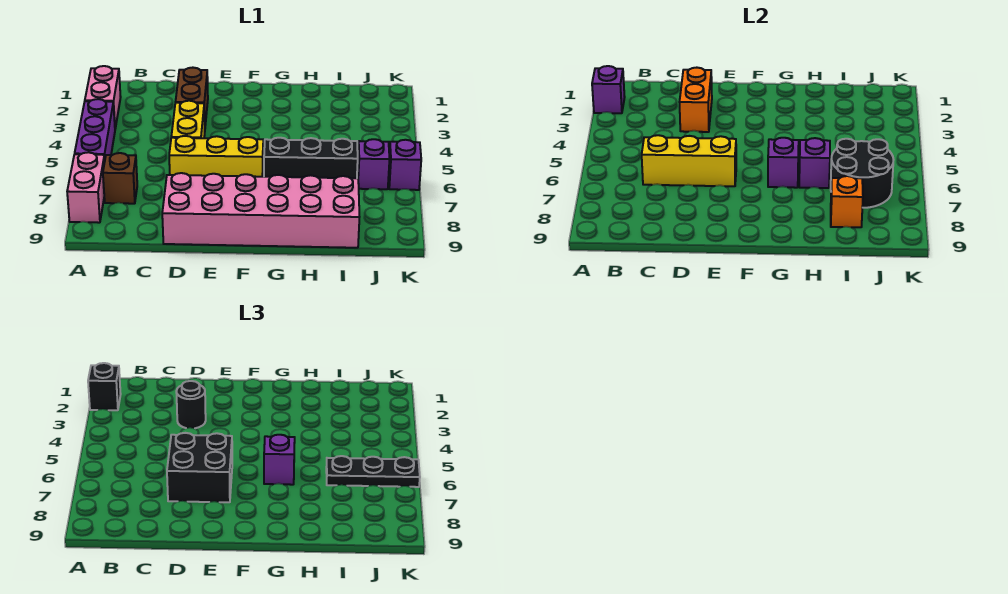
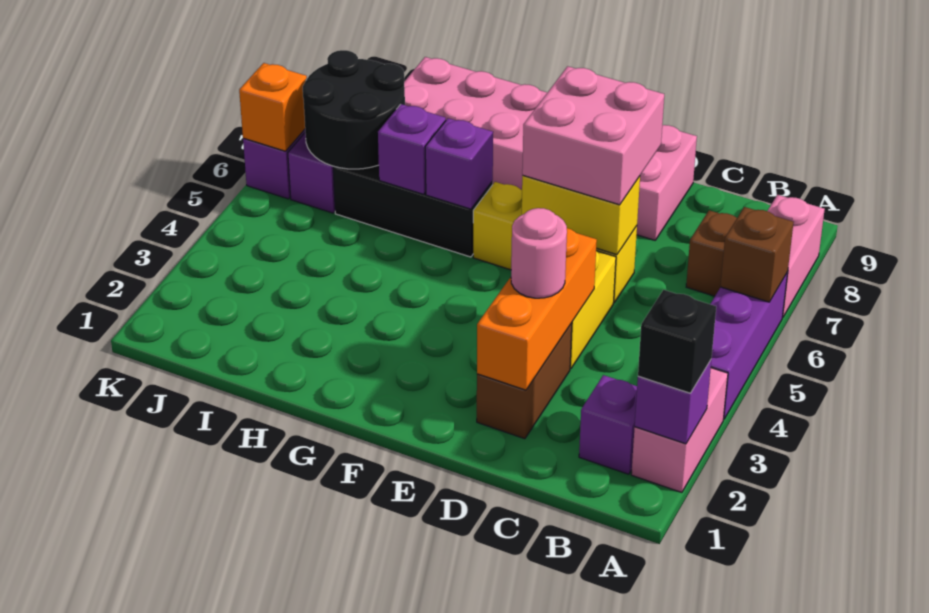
none -> brown 1x1 brick [720,207,794,302]
yellow 1x3 brick [642,135,736,186] -> yellow 1x2 brick [522,176,640,255]
orange 1x2 brick [680,68,712,132] -> orange 1x3 brick [477,228,597,390]
black 1x1 round brick [176,381,206,428] -> pink 1x1 round brick [511,208,567,298]
black 2x2 brick [167,433,232,502] -> pink 2x2 brick [522,66,664,205]
purple 1x1 brick [264,435,295,485] -> purple 1x1 brick moved to [579,375,637,474]
black 1x3 plate [326,456,420,487] -> none
orange 1x1 brick [831,176,863,227] -> orange 1x1 brick moved to [239,63,307,151]

